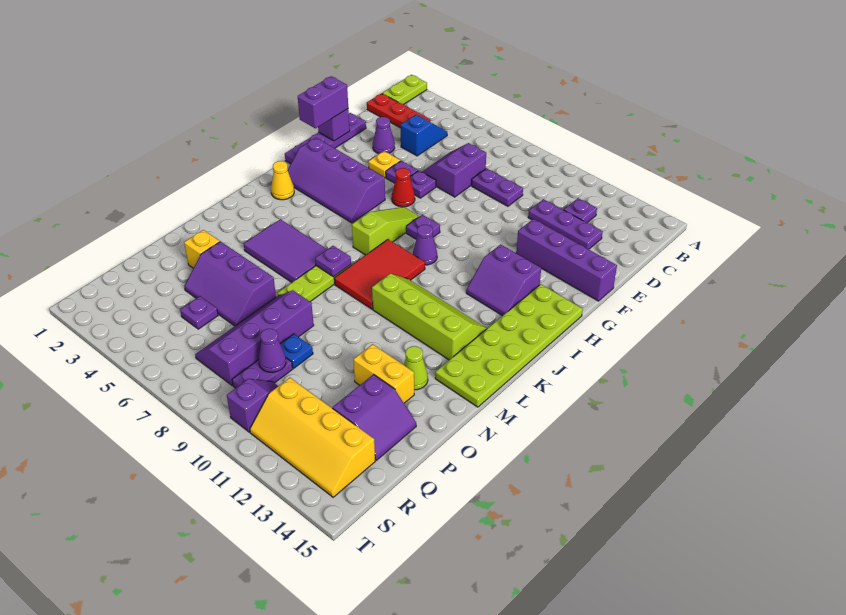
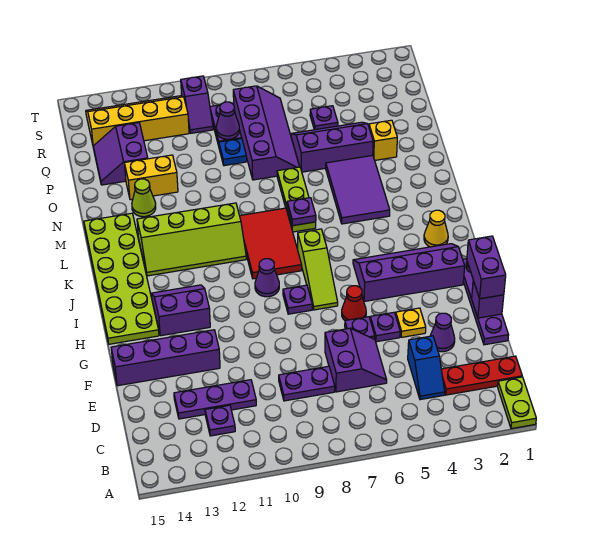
purple 2x3 tile [244,219,327,282] -> purple 2x3 tile turned to [326,155,390,224]

